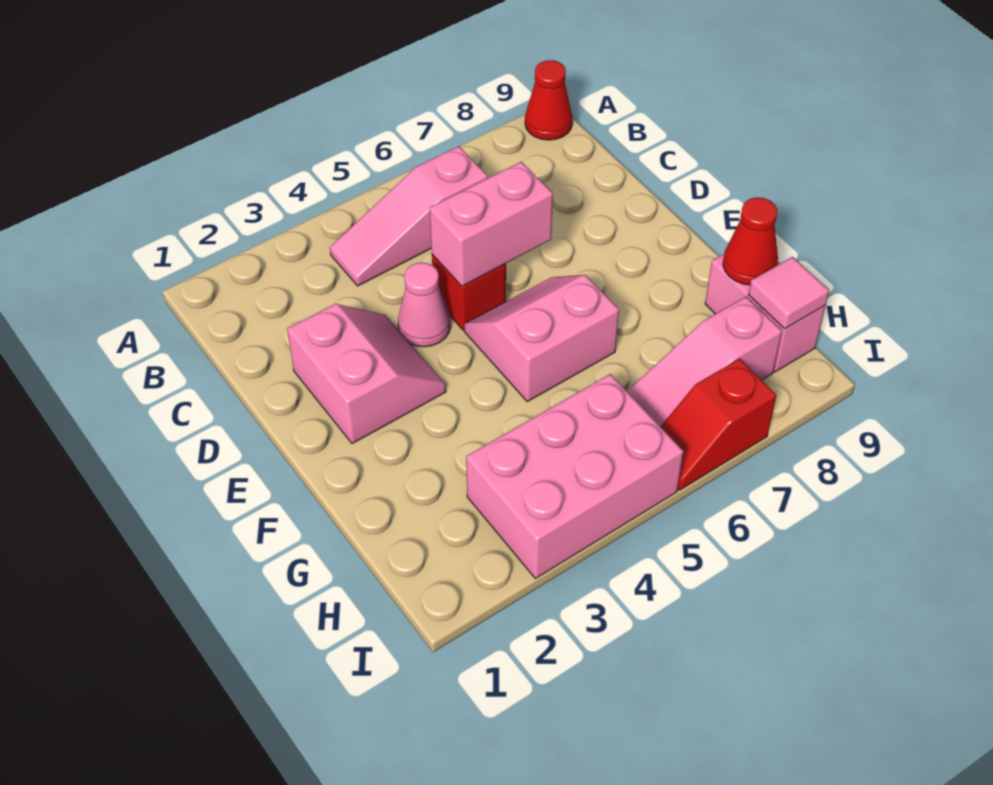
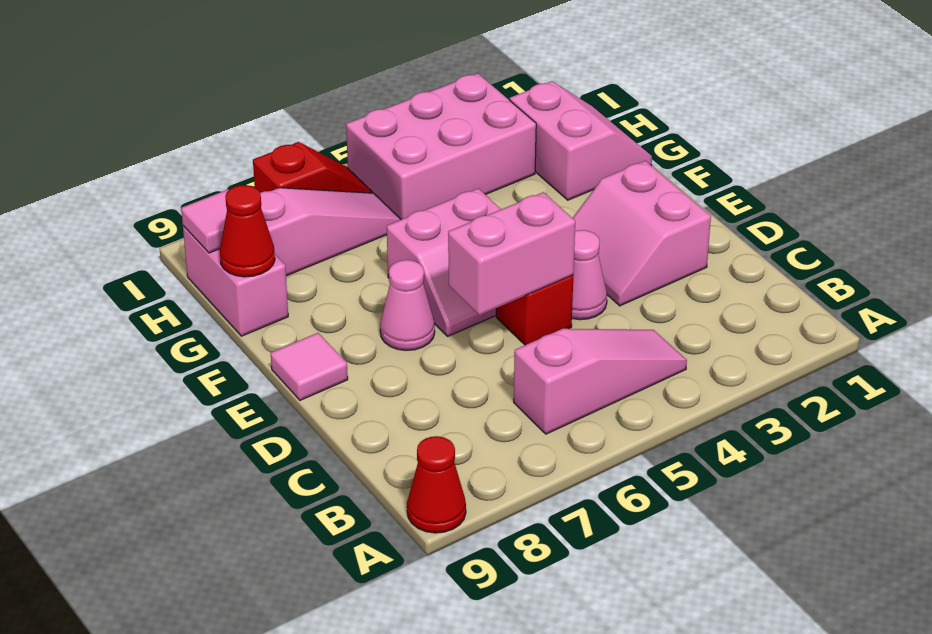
none -> pink 1x1 cone [380,260,435,351]
none -> pink 1x1 tile [271,333,348,400]
none -> pink 2x2 slope [510,81,652,200]

